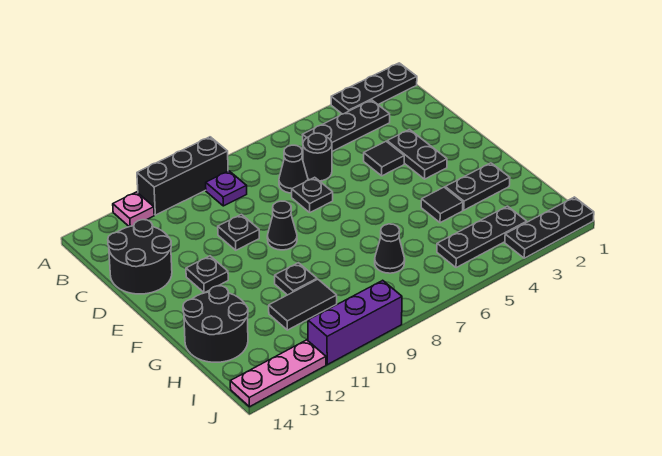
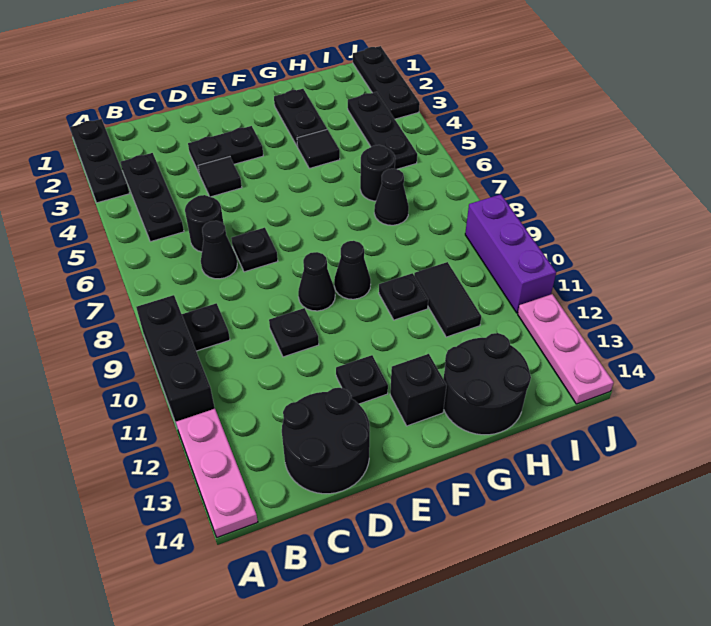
pink 1x1 plate [113,192,154,227] -> pink 1x3 plate [176,409,258,537]
purple 1x1 plate [206,171,247,206] -> black 1x1 plate [182,303,230,351]
none -> black 1x1 cone [334,241,371,299]
none -> black 1x1 brick [390,354,447,426]
none -> black 1x1 round brick [360,145,395,201]

